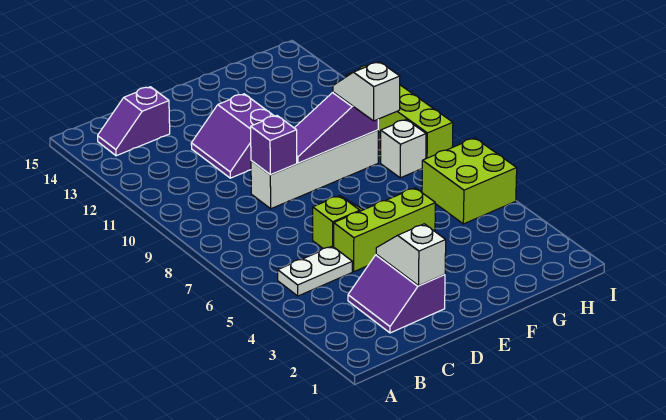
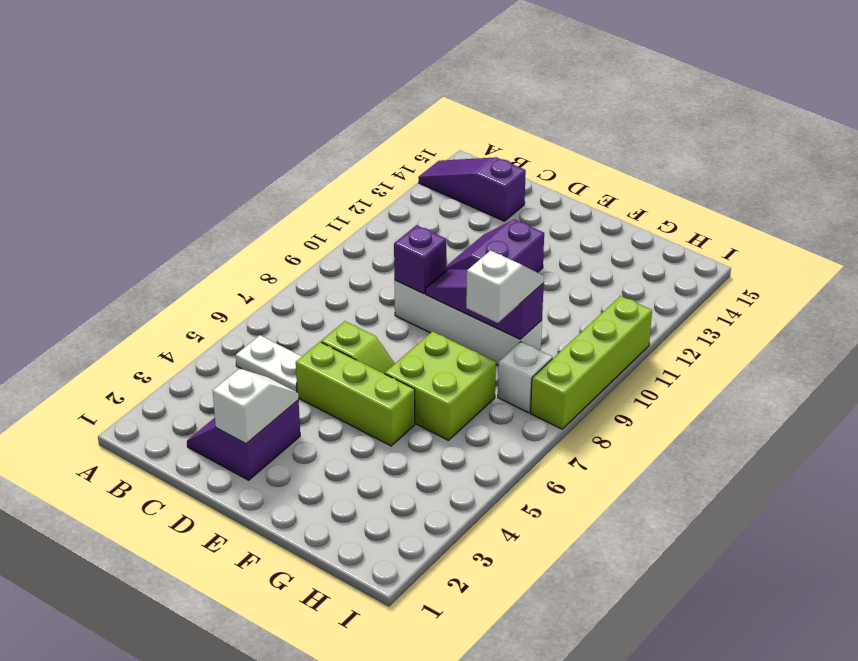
purple 1x2 slope [98,87,170,156] -> purple 1x3 slope [418,157,526,221]
lime 2x2 brick [422,138,517,224] -> lime 2x2 brick moved to [385,332,496,440]

